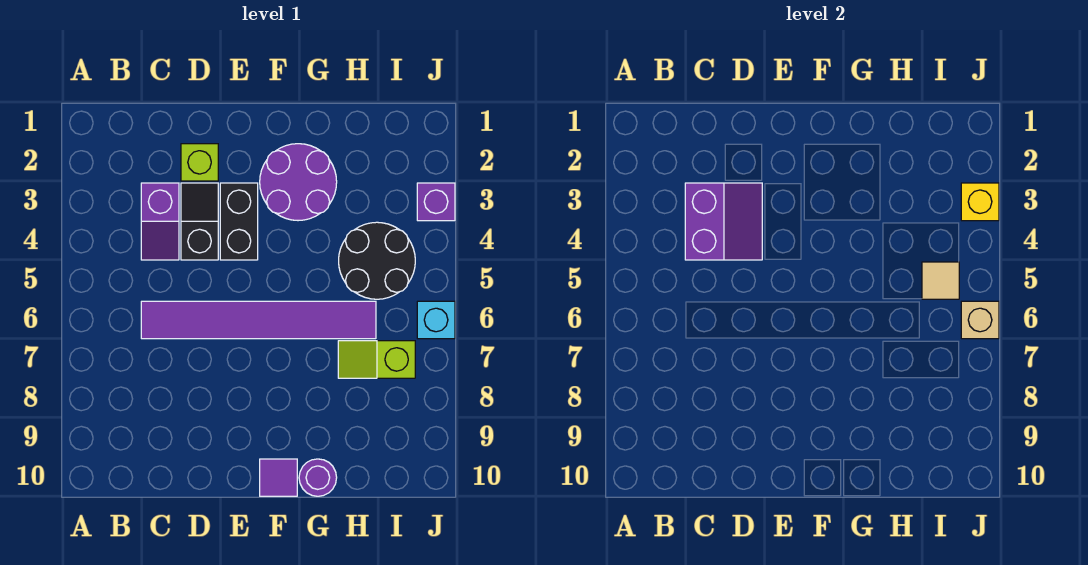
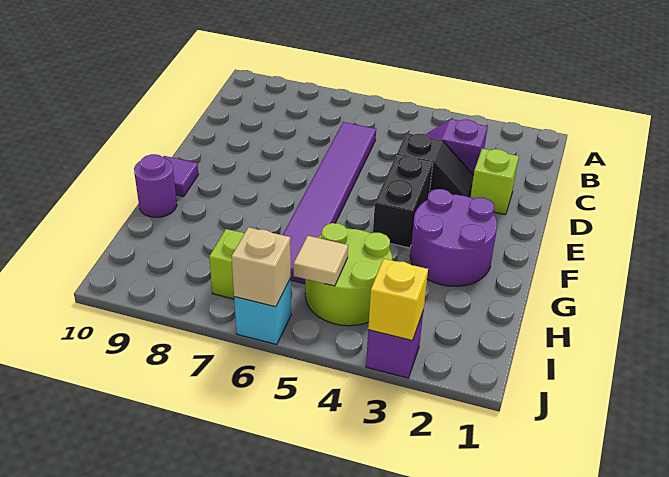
purple 2x2 slope [685,183,762,260] -> none
black 1x2 brick [220,183,258,260] -> black 1x2 brick turned to [373,155,433,248]
black 2x2 round brick [339,222,415,299] -> lime 2x2 round brick [305,223,392,326]

